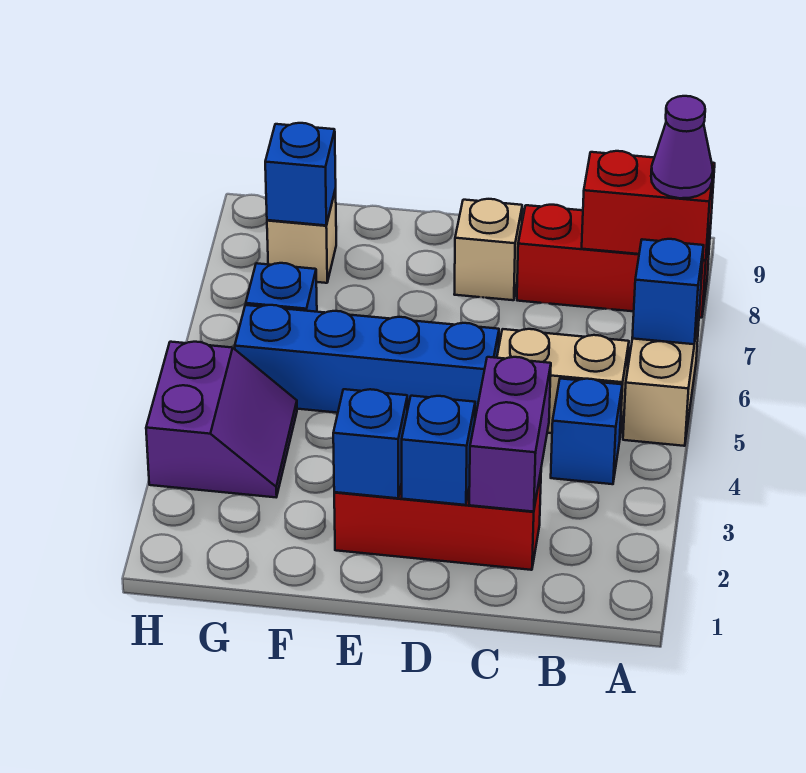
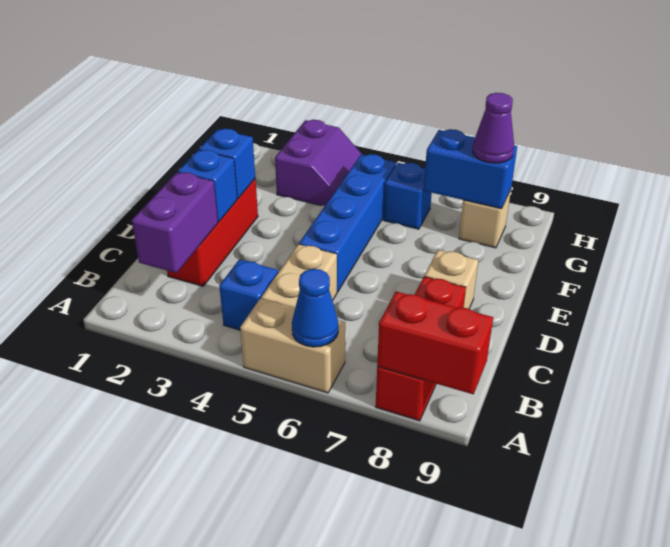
blue 1x1 brick [632,239,704,344] -> blue 1x1 cone [292,269,339,347]
red 1x2 brick [582,151,715,260] -> red 1x2 brick turned to [377,292,493,394]
purple 1x1 cone [651,96,713,198] -> purple 1x1 cone moved to [473,93,514,163]
purple 1x2 brick [469,357,551,512] -> purple 1x2 brick turned to [132,172,218,273]
purple 2x2 slope [146,342,297,497] -> purple 2x2 slope turned to [275,120,362,206]
blue 1x1 brick [265,123,336,225] -> blue 1x2 brick [424,129,517,209]

